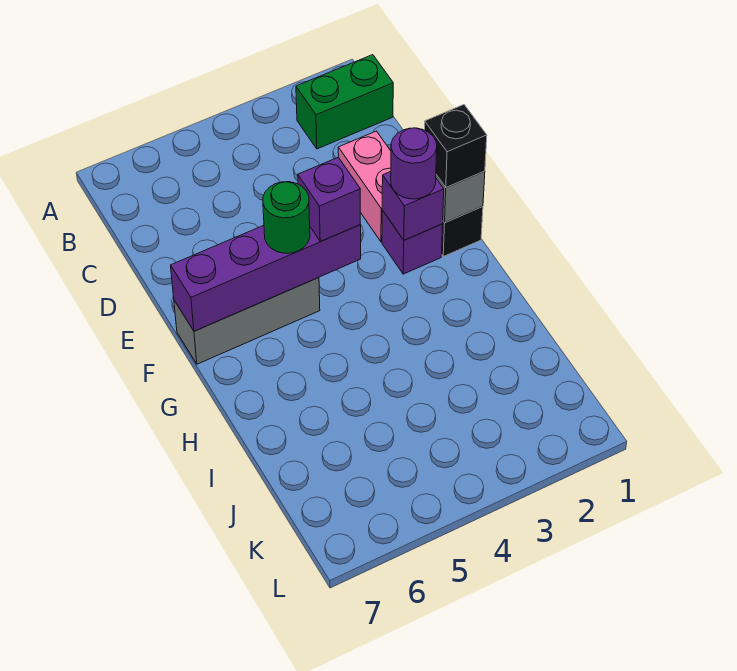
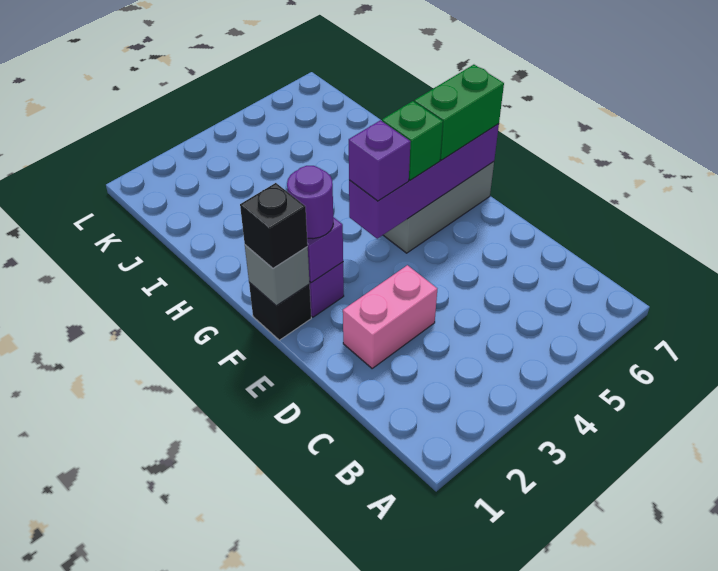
green 1x2 brick [296,55,393,149] -> green 1x2 brick moved to [414,65,504,160]
pink 1x2 brick [338,131,391,242] -> pink 1x2 brick turned to [343,265,437,368]
green 1x1 round brick [263,182,310,253] -> green 1x1 brick [382,101,443,180]

